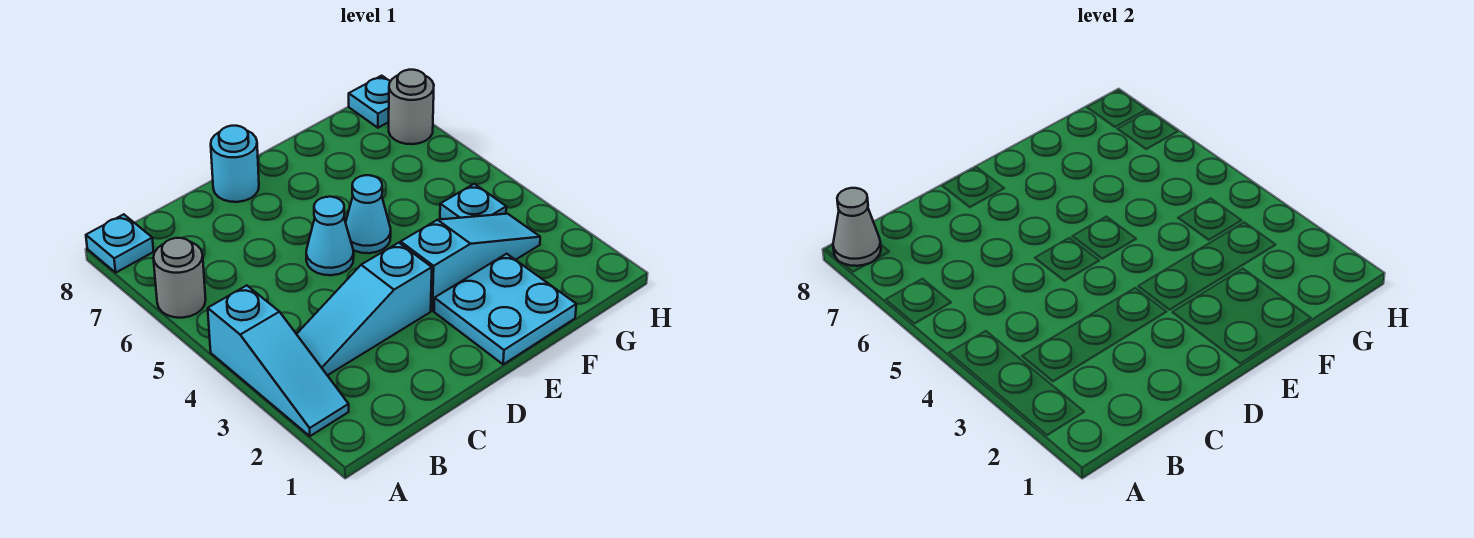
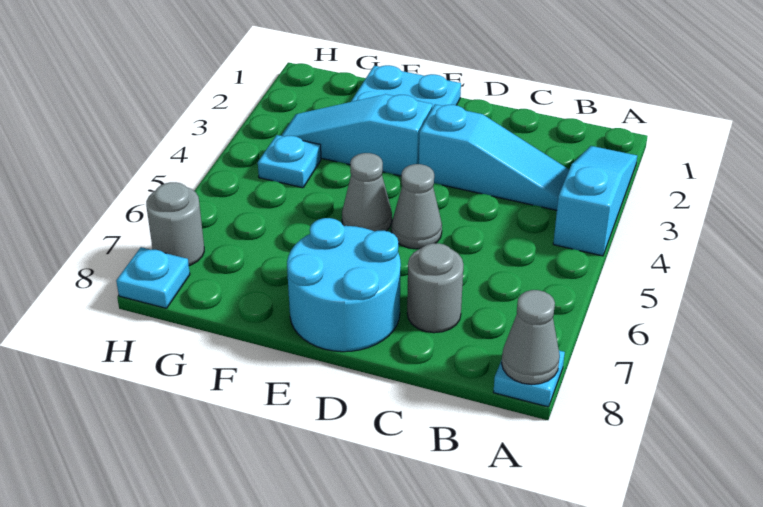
grey 1x1 round brick [153,238,206,318] -> grey 1x1 round brick moved to [407,243,464,333]
cyan 1x1 cone [306,197,354,275] -> grey 1x1 cone [391,164,442,249]
cyan 1x1 round brick [211,126,259,202] -> cyan 2x2 round brick [287,218,401,352]
cyan 1x1 cone [346,175,391,253] -> grey 1x1 cone [342,153,392,231]

